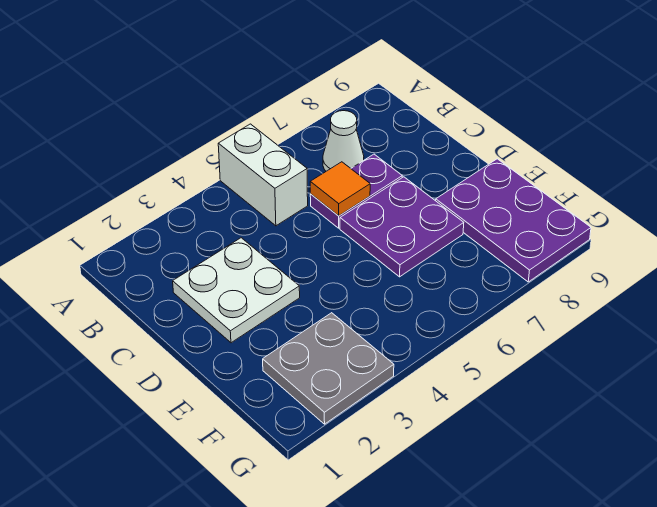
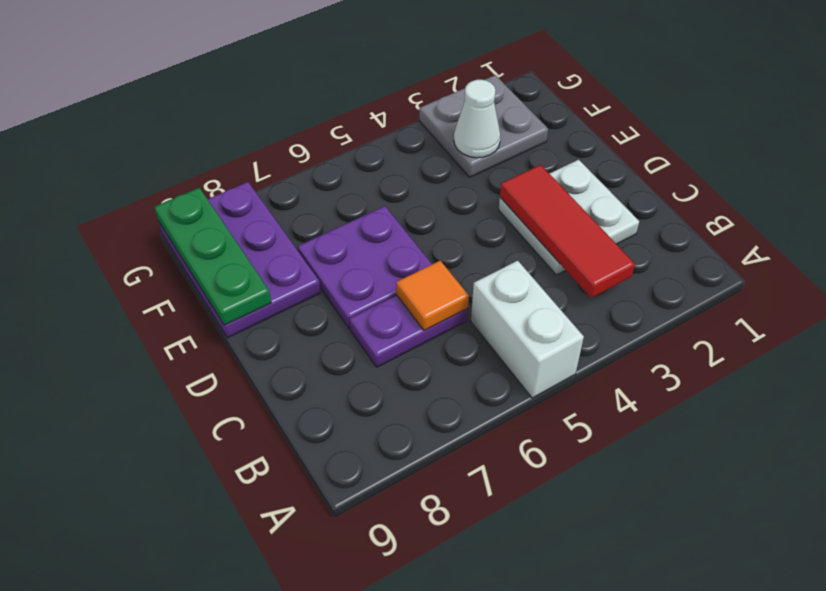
none -> red 1x3 tile [500,165,635,298]
white 1x1 cone [323,111,364,171] -> white 1x1 cone moved to [454,80,501,158]
none -> green 1x3 plate [154,188,271,325]

